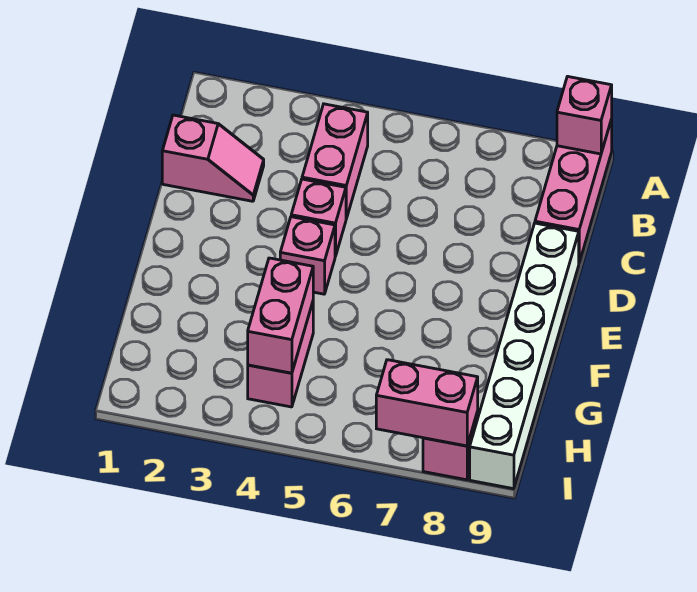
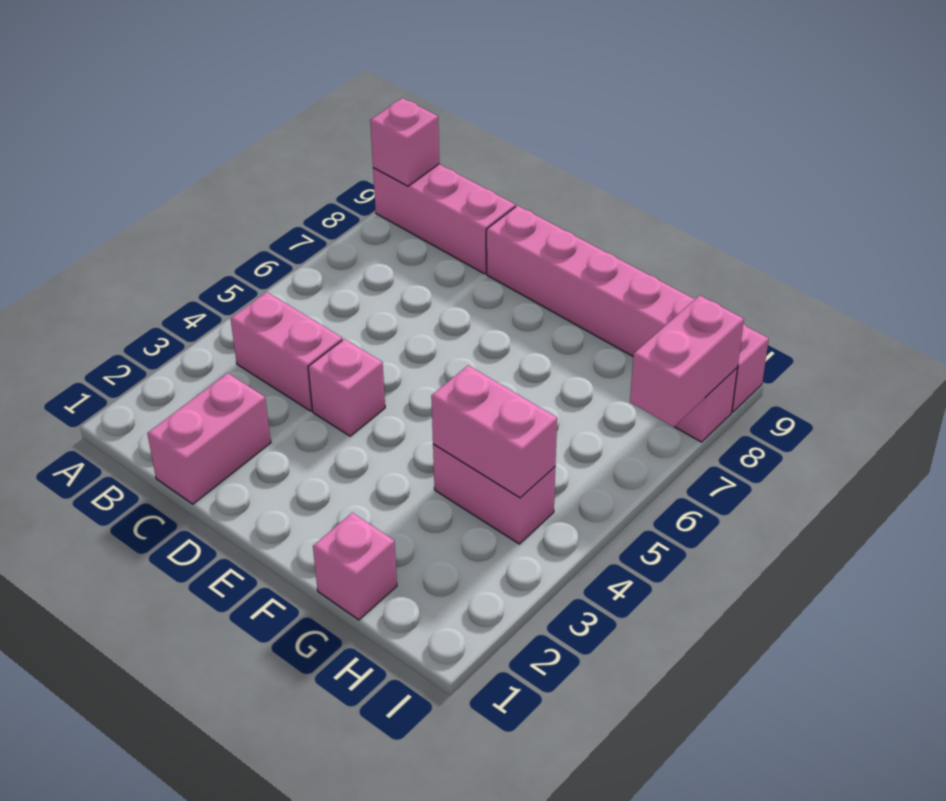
pink 1x2 slope [162,115,264,201] -> pink 1x2 brick [147,373,271,504]
white 1x6 brick [470,223,579,489] -> pink 1x6 brick [486,206,769,412]
pink 1x1 brick [280,217,335,294] -> pink 1x1 brick moved to [313,513,397,620]

